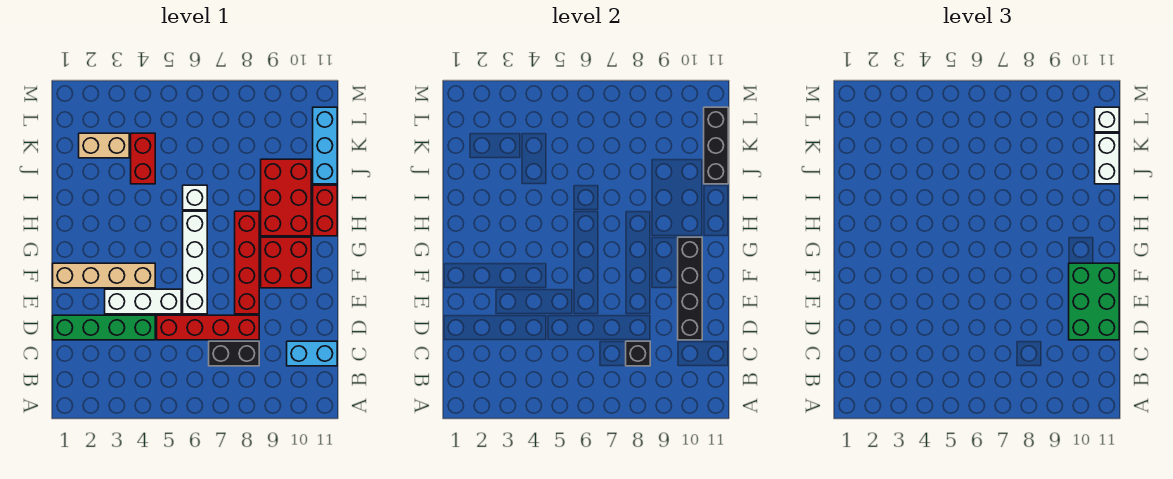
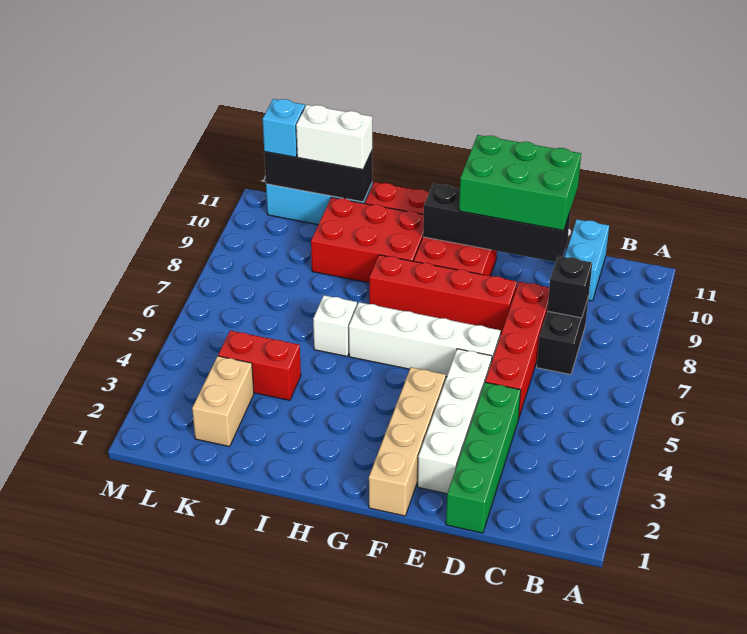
white 1x3 brick [105,289,181,314] -> white 1x4 brick [418,349,492,494]
white 1x1 brick [1095,107,1119,132] -> cyan 1x1 brick [263,99,305,157]

